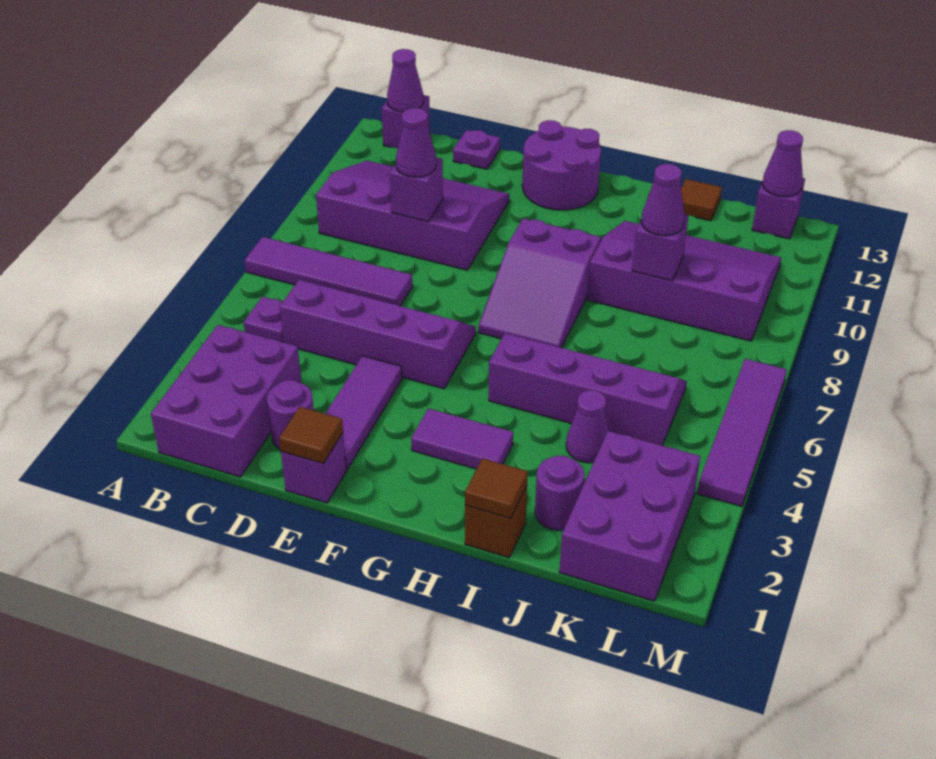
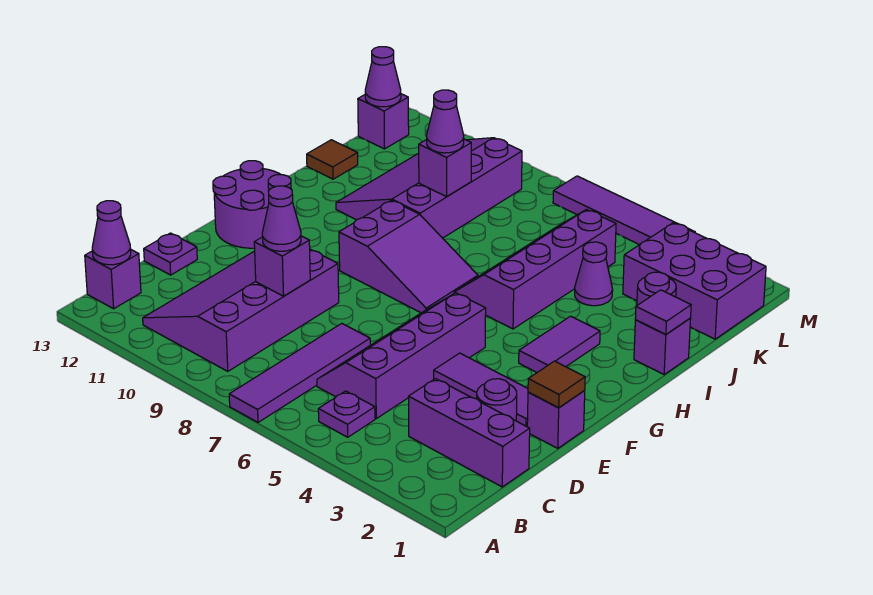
purple 2x3 brick [151,325,302,477] -> purple 1x3 brick [408,379,530,487]
brown 1x1 brick [465,486,527,558] -> purple 1x1 brick [634,318,691,374]
brown 1x1 tile [465,458,528,518] -> purple 1x1 tile [635,290,691,335]

